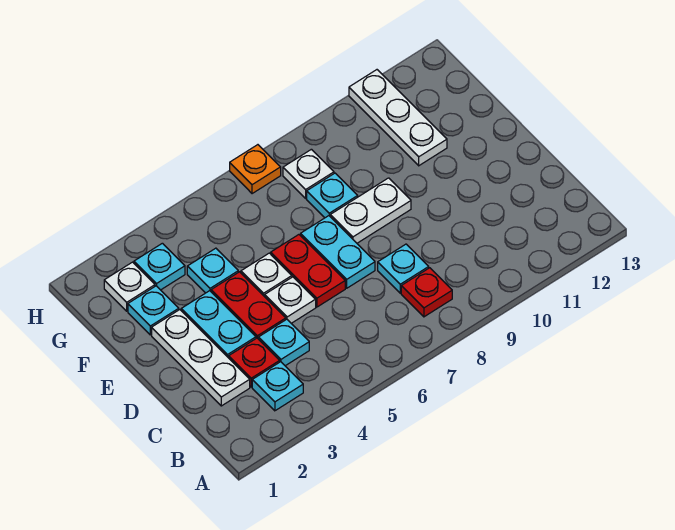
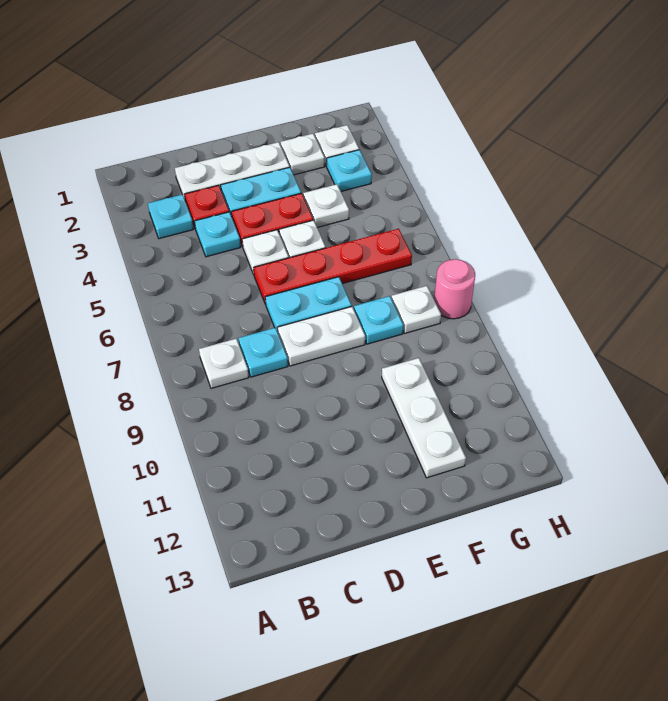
red 1x1 plate [401,268,452,317] -> white 1x1 plate [199,339,249,388]
red 1x2 plate [271,235,345,307] -> red 1x4 plate [254,229,412,304]
white 1x2 plate [330,178,411,243] -> white 1x2 plate turned to [277,307,365,366]
cyan 1x1 plate [128,286,179,335] -> white 1x1 plate [281,134,325,175]
cyan 1x1 plate [187,248,238,293] -> white 1x1 plate [303,184,349,227]
white 1x3 plate [349,70,447,166] -> white 1x3 plate turned to [382,358,466,478]
orange 1x1 plate [230,145,281,194] -> none
none -> pink 1x1 round brick [434,259,475,319]

